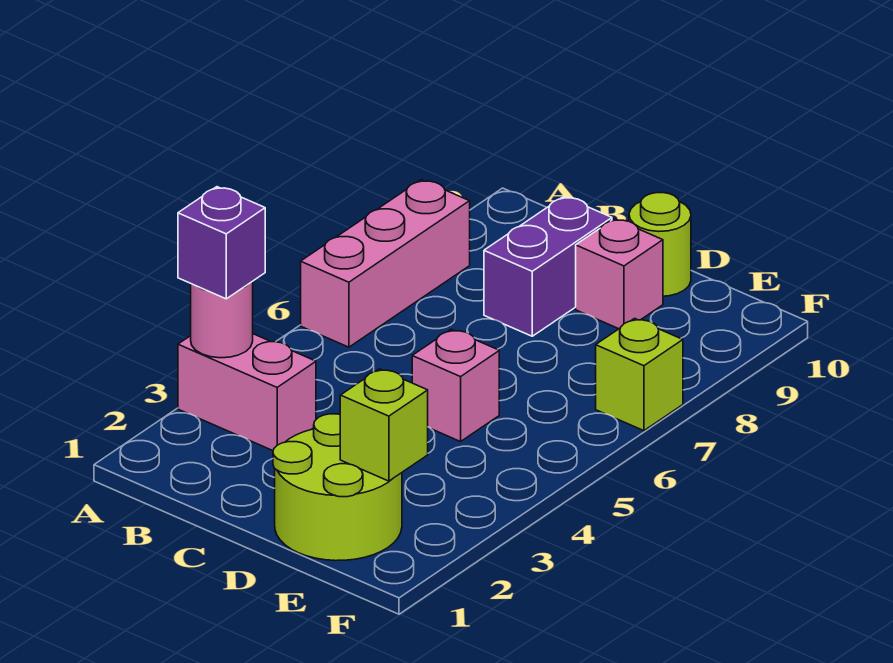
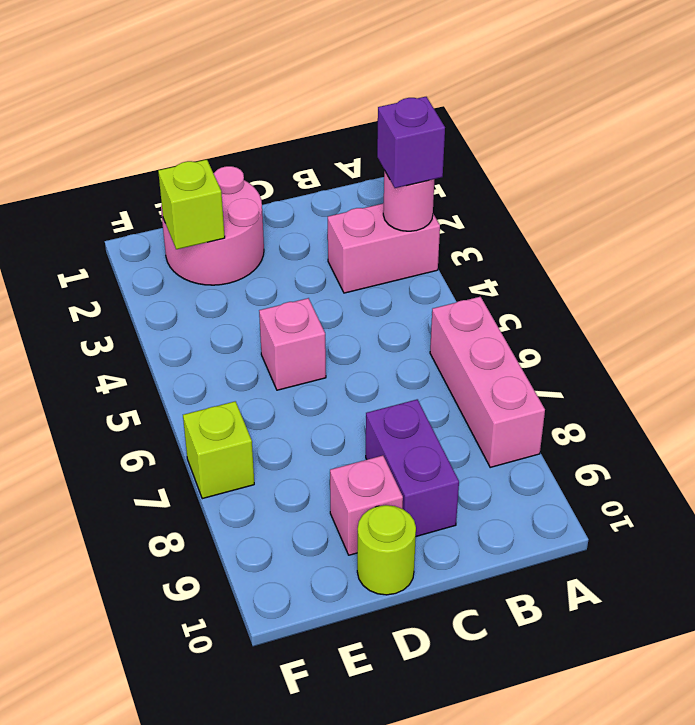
lime 2x2 round brick [273,414,402,561] -> pink 2x2 round brick [161,166,264,285]

